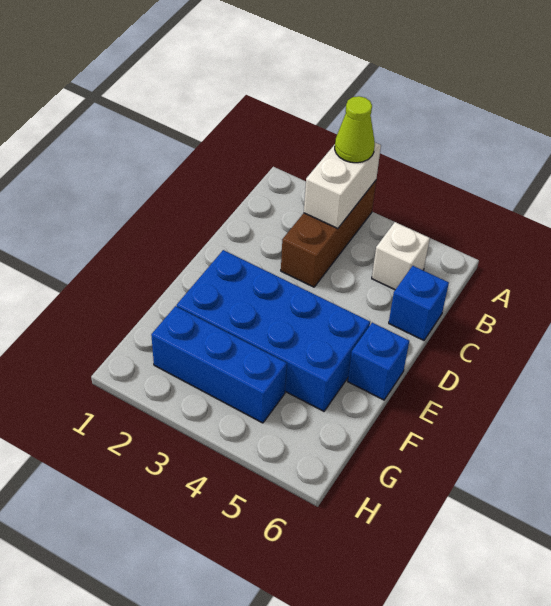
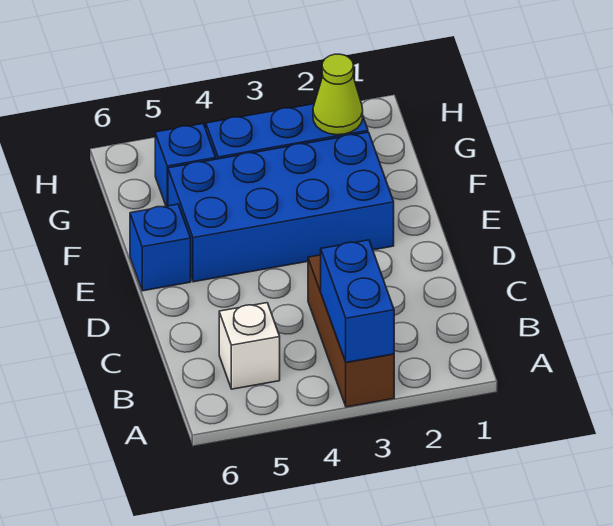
white 1x2 brick [304,143,381,229] -> blue 1x2 brick [321,240,394,362]
lime 1x1 cone [335,96,375,163] -> lime 1x1 cone moved to [313,54,363,135]
blue 1x1 brick [389,266,449,340] -> blue 1x1 brick moved to [155,124,216,206]

